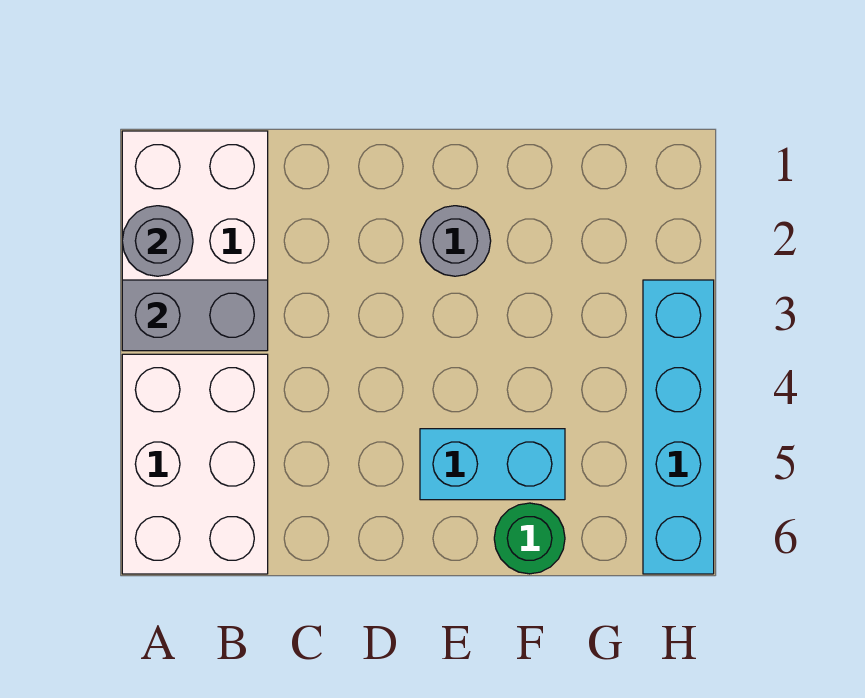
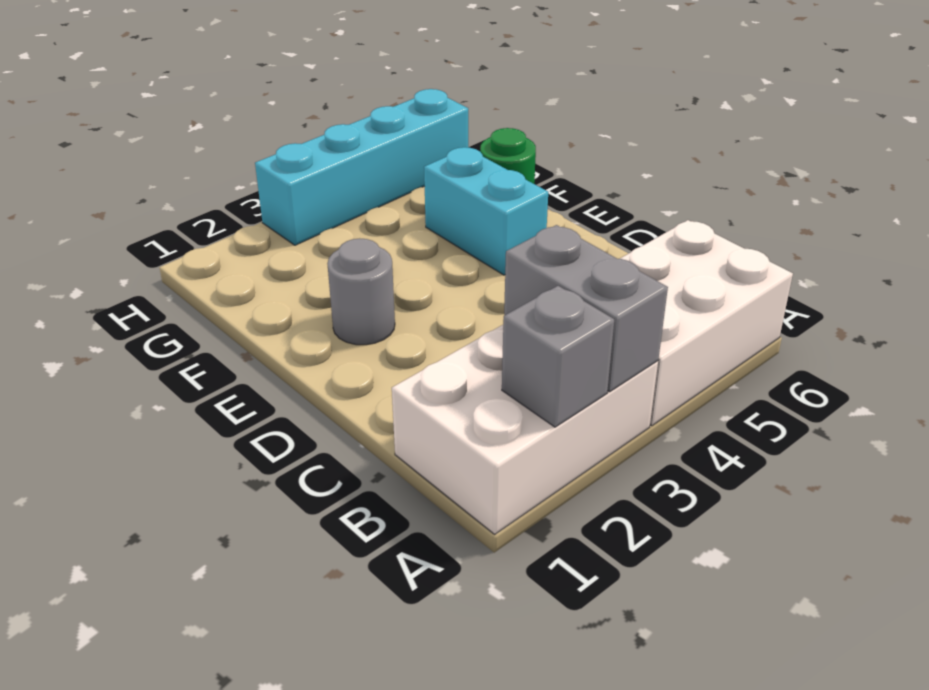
grey 1x1 round brick [122,206,193,276] -> grey 1x1 brick [502,286,614,427]

